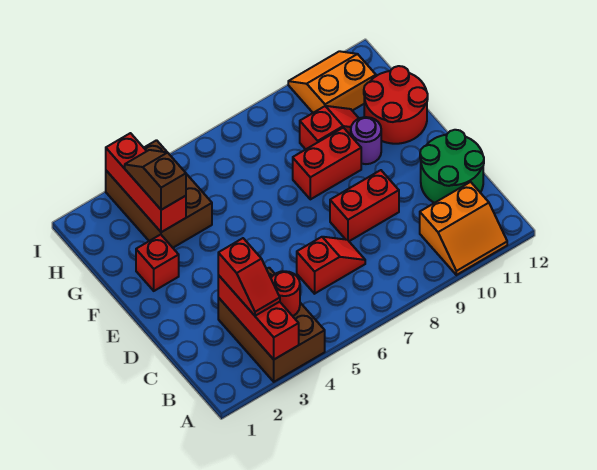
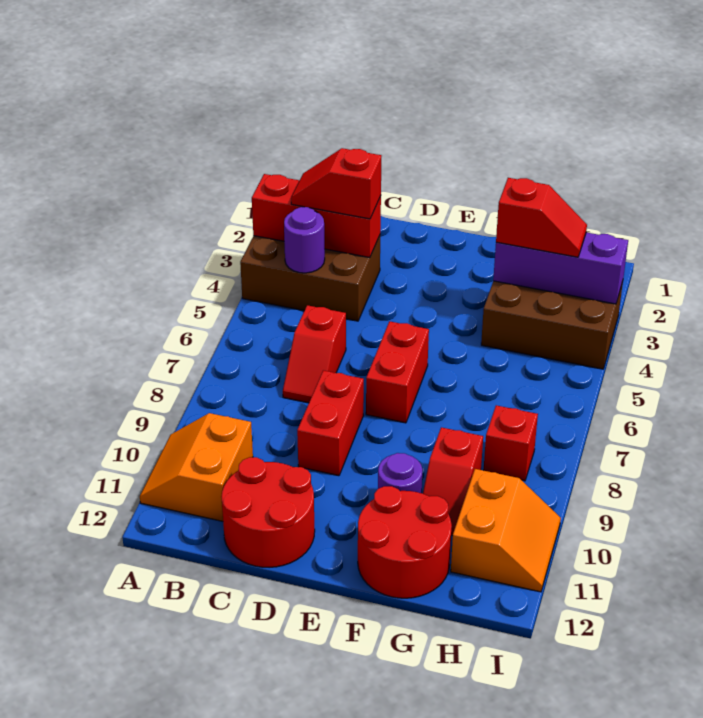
red 1x1 round brick [271,271,300,316] -> purple 1x1 round brick [284,207,325,273]
green 2x2 round brick [420,130,484,203] -> red 2x2 round brick [221,457,315,568]
red 1x1 brick [136,235,179,291] -> red 1x1 brick moved to [484,405,538,481]
red 1x2 brick [293,128,361,199] -> red 1x2 brick moved to [366,321,429,423]
red 1x3 brick [106,133,186,232] -> purple 1x3 brick [493,232,628,304]
brown 1x2 slope [125,150,186,210] -> red 1x2 slope [496,178,587,257]

